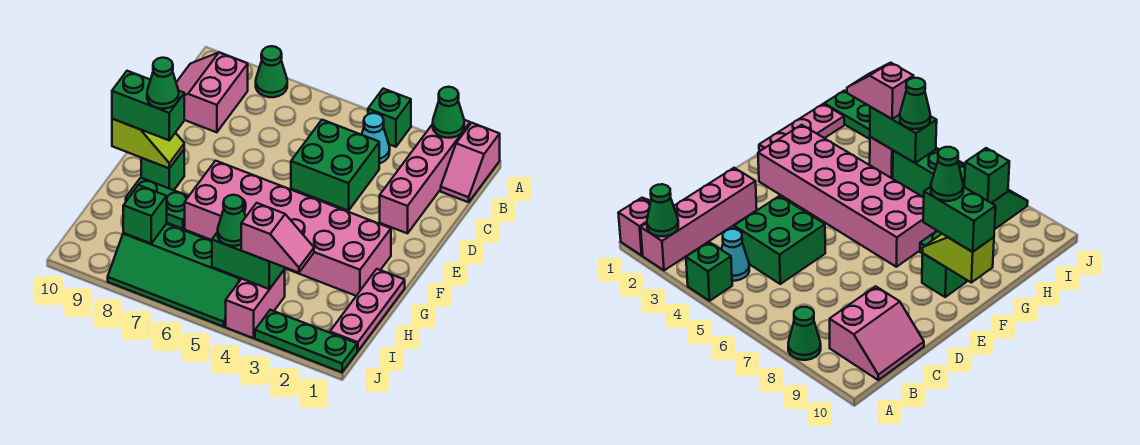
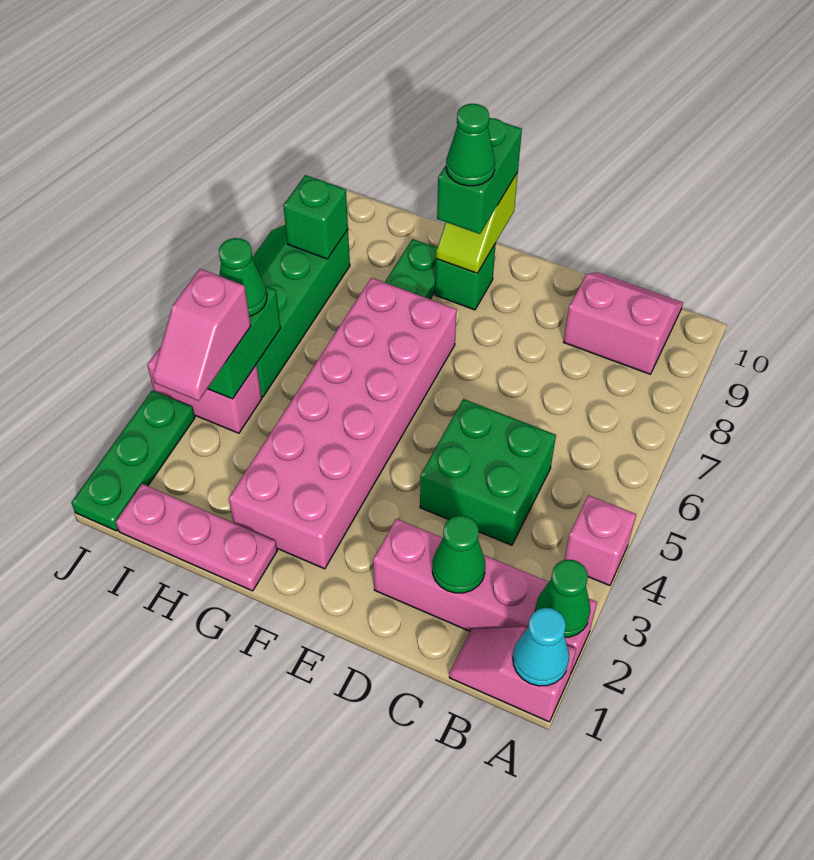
green 1x1 brick [368,89,411,147] -> pink 1x1 brick [564,495,636,586]
green 1x1 cone [256,46,287,97] -> green 1x1 cone moved to [432,515,485,593]
cyan 1x1 cone [362,113,390,163] -> cyan 1x1 cone moved to [513,608,569,686]

